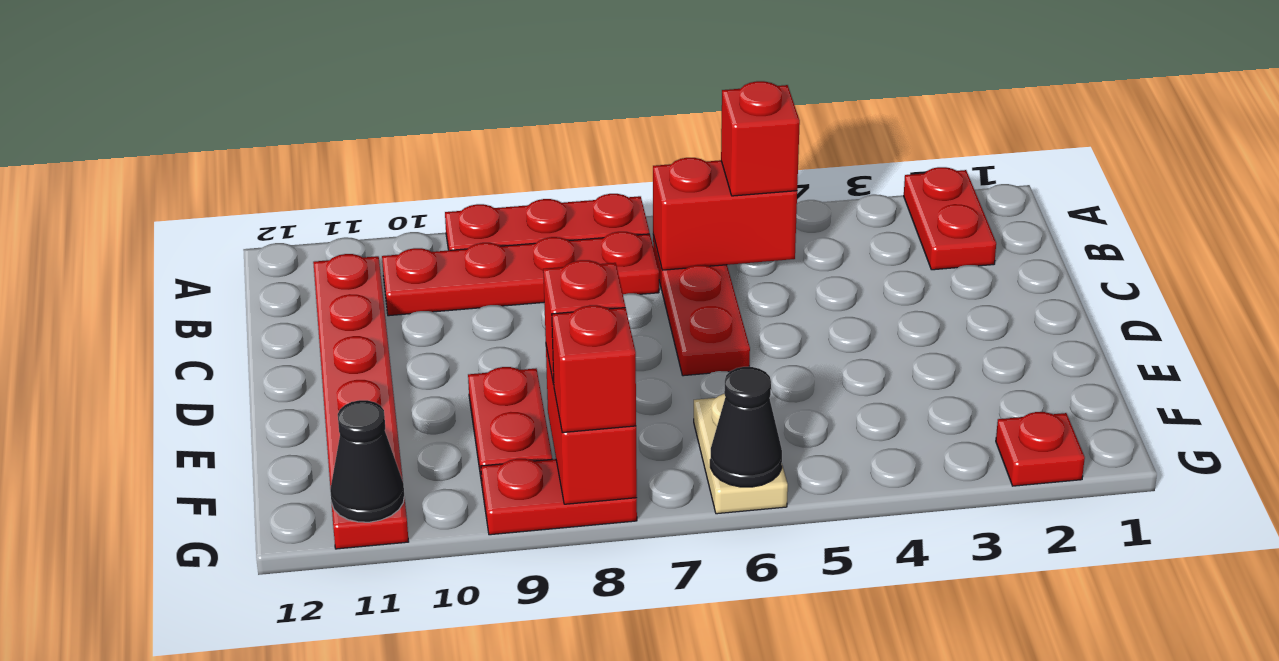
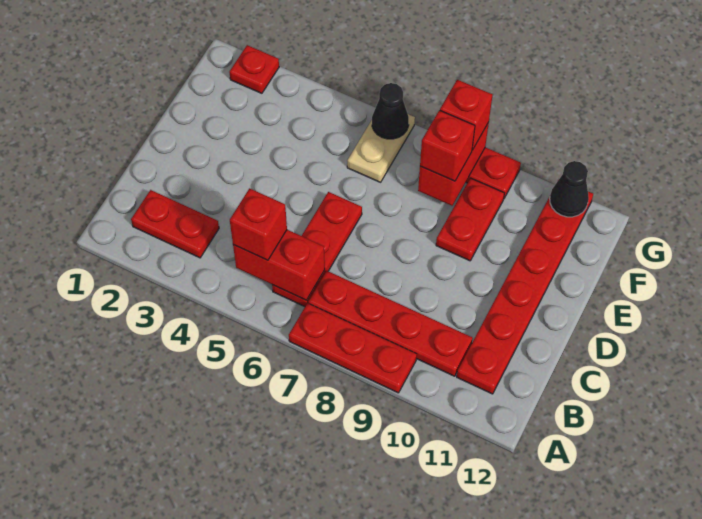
red 1x2 plate [904,167,996,270] -> red 1x2 plate turned to [131,190,219,258]

